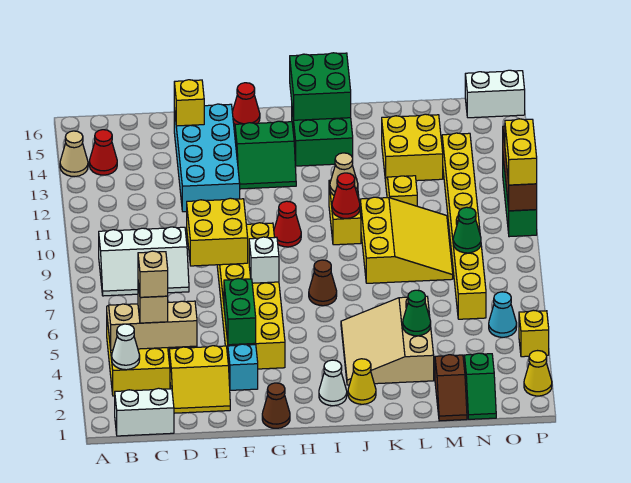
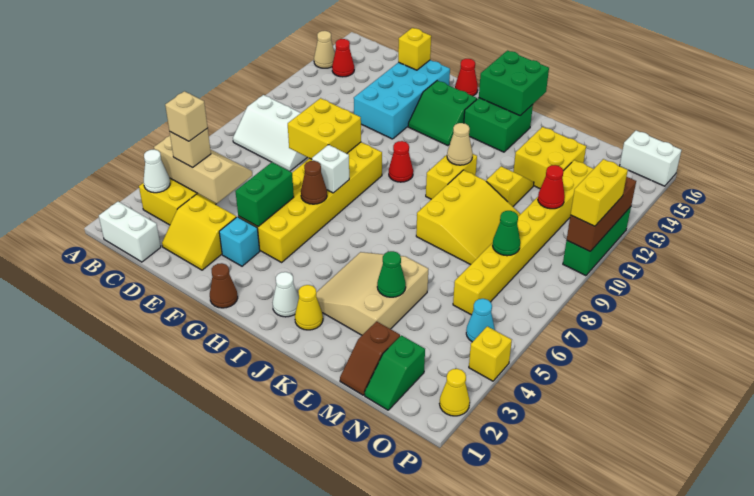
brown 1x1 cone [309,260,337,306] -> brown 1x1 cone moved to [301,161,327,204]
red 1x1 cone [332,173,360,218] -> red 1x1 cone moved to [538,165,565,209]

